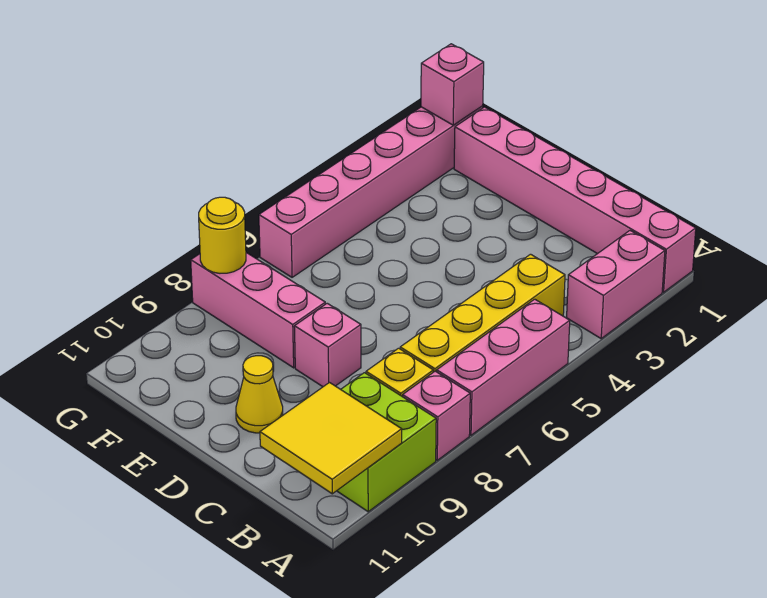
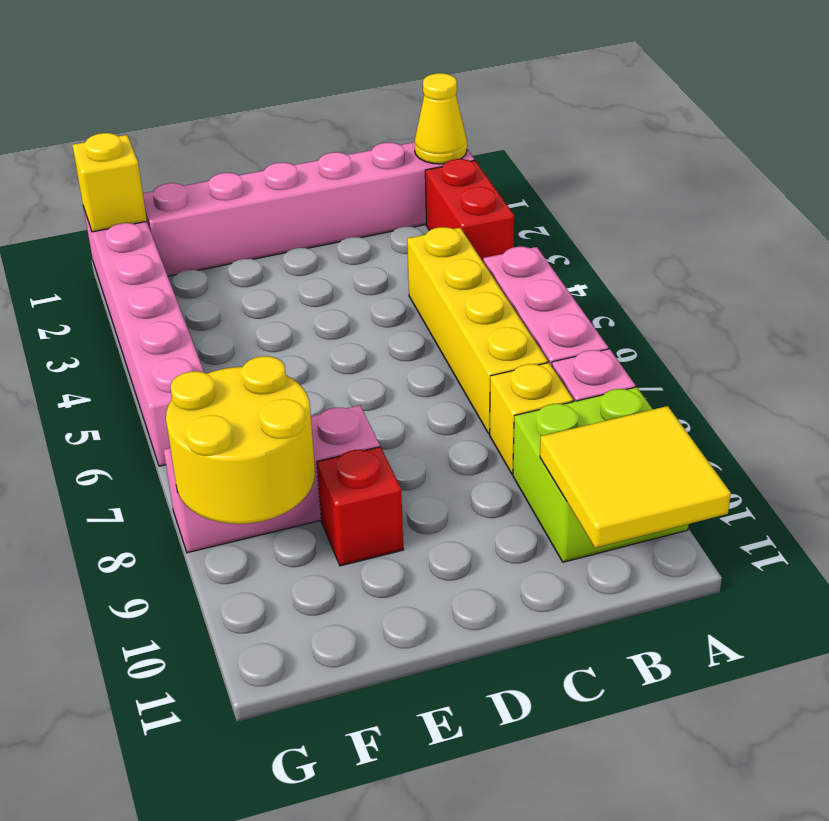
pink 1x2 brick [567,231,665,338] -> red 1x2 brick [425,159,514,261]
pink 1x1 brick [294,303,361,387] -> none
yellow 1x1 cone [236,356,283,433] -> yellow 1x1 cone moved to [414,73,467,164]
none -> red 1x1 brick [317,447,404,566]
pink 1x1 brick [421,44,484,125] -> yellow 1x1 brick [72,133,147,232]
yellow 1x1 round brick [199,197,246,273] -> yellow 2x2 round brick [166,356,315,524]

